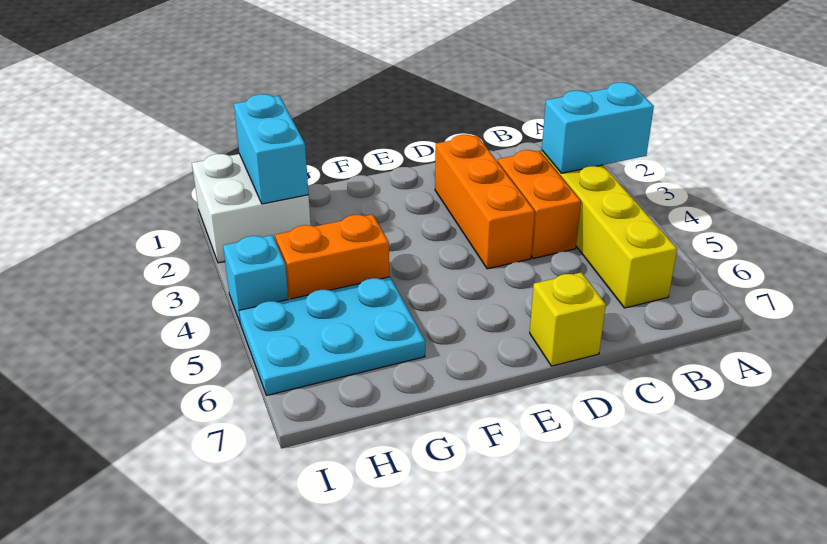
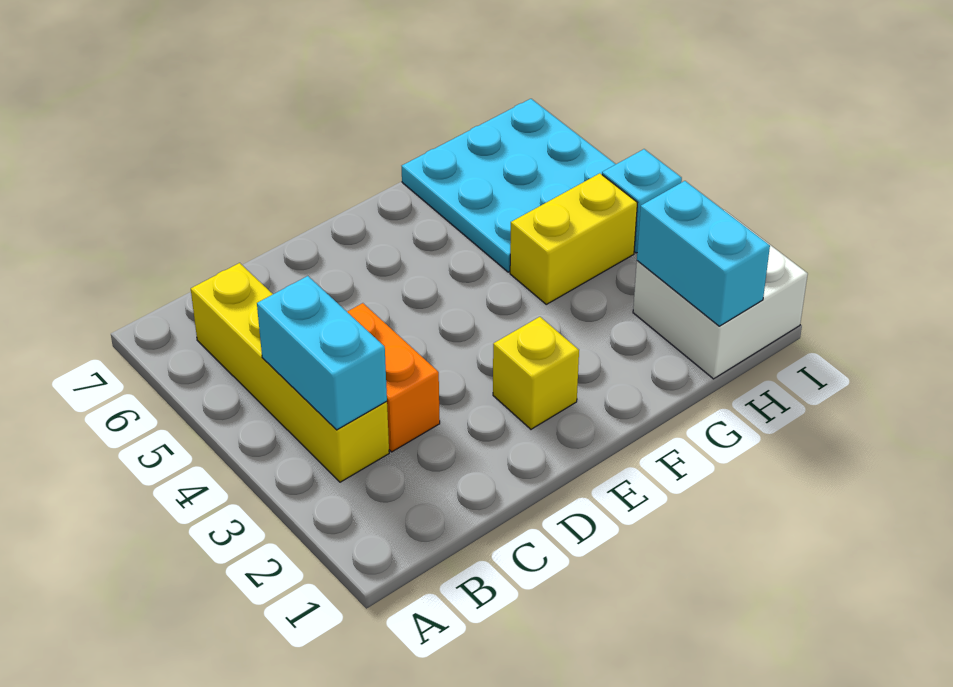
cyan 1x2 brick [542,82,654,173] -> cyan 1x2 brick turned to [257,276,387,430]
orange 1x3 brick [435,135,535,269] -> none
yellow 1x1 brick [530,272,606,366] -> yellow 1x1 brick moved to [493,317,579,429]
orange 1x2 brick [275,214,389,299] -> yellow 1x2 brick [510,173,637,304]
cyan 2x3 plate [239,277,425,395] -> cyan 3x3 plate [402,99,616,272]

